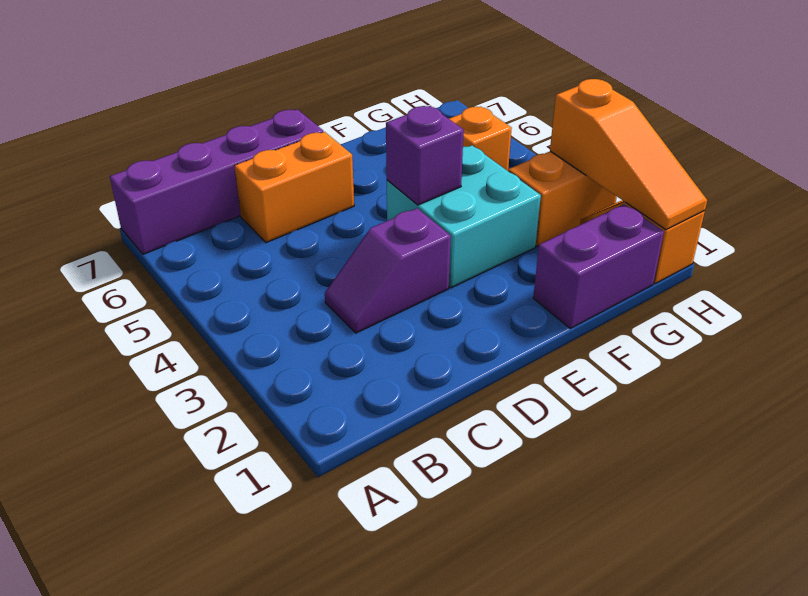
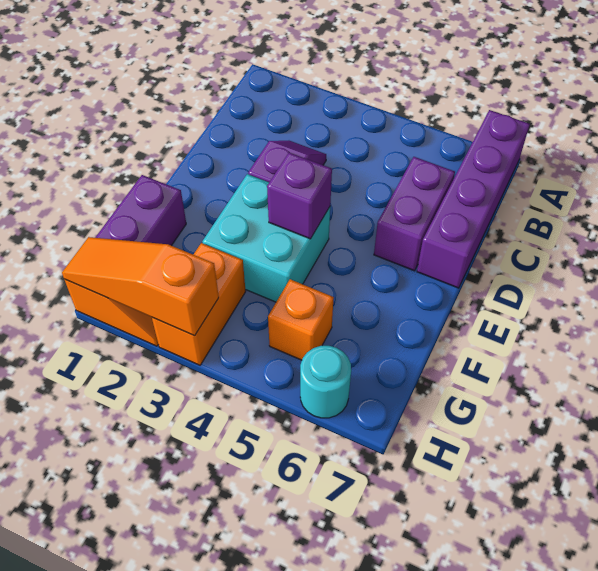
orange 1x2 brick [234,132,354,243] -> purple 1x2 brick [374,157,455,271]
none -> cyan 1x1 round brick [300,346,351,418]

